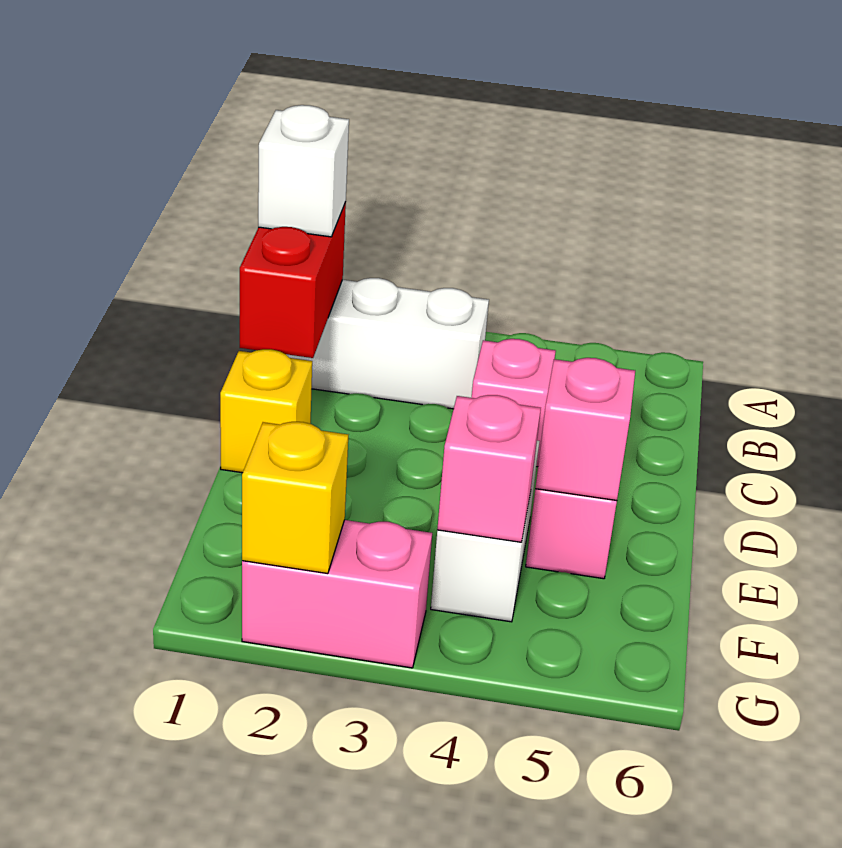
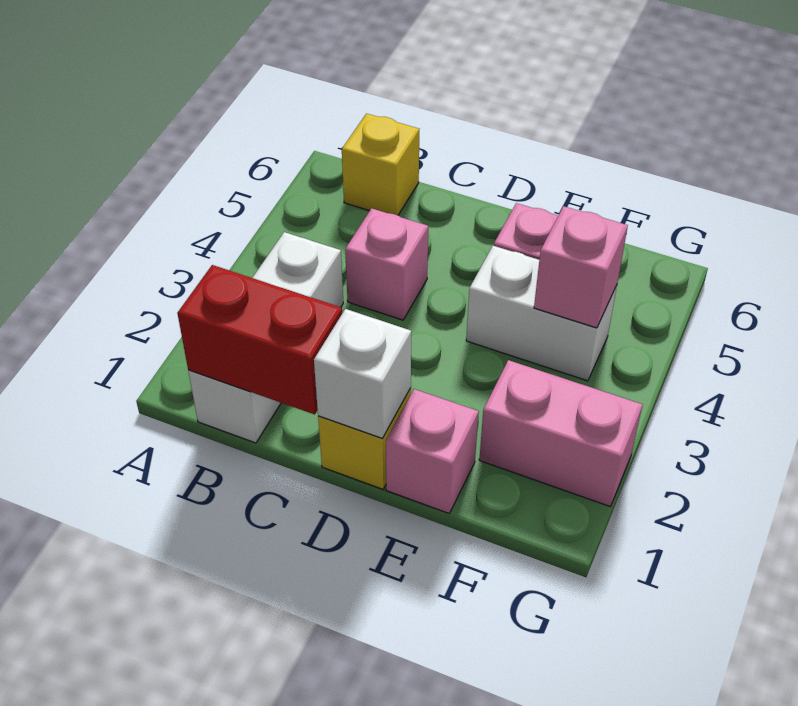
white 1x1 brick [258,105,349,237] -> white 1x1 brick moved to [314,309,411,439]
pink 1x1 brick [535,358,635,501] -> pink 1x1 brick moved to [386,389,479,513]
pink 1x2 brick [242,520,432,668] -> pink 1x2 brick turned to [479,360,643,507]
yellow 1x1 brick [242,422,348,574] -> yellow 1x1 brick moved to [342,114,419,215]

